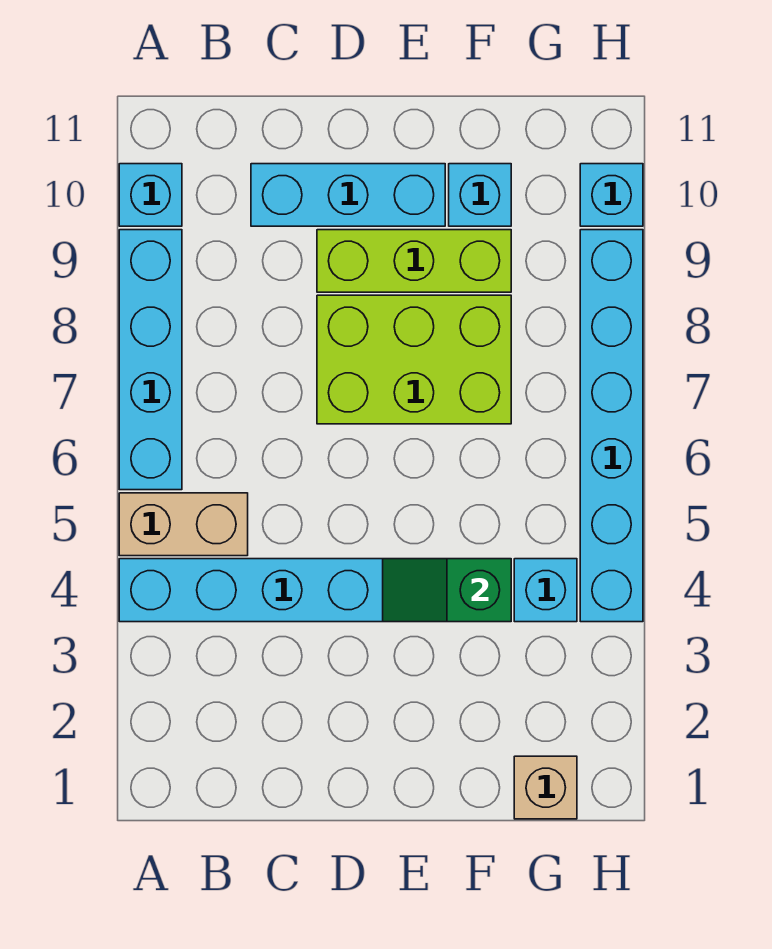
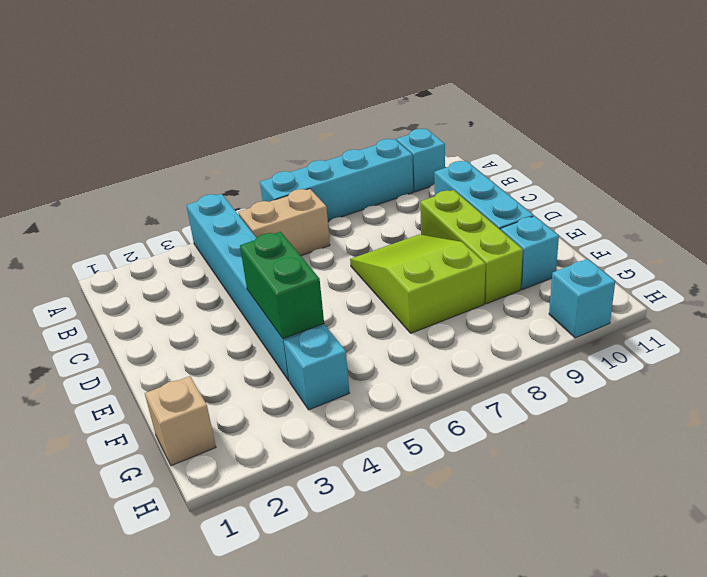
tan 1x2 brick [119,493,248,556] -> tan 1x2 brick turned to [238,189,330,256]
lime 2x3 brick [317,295,511,424] -> lime 2x3 slope [350,234,485,333]
green 1x2 slope [383,559,511,622] -> green 1x2 brick [240,232,324,339]
cyan 1x6 brick [580,230,643,622] -> none

